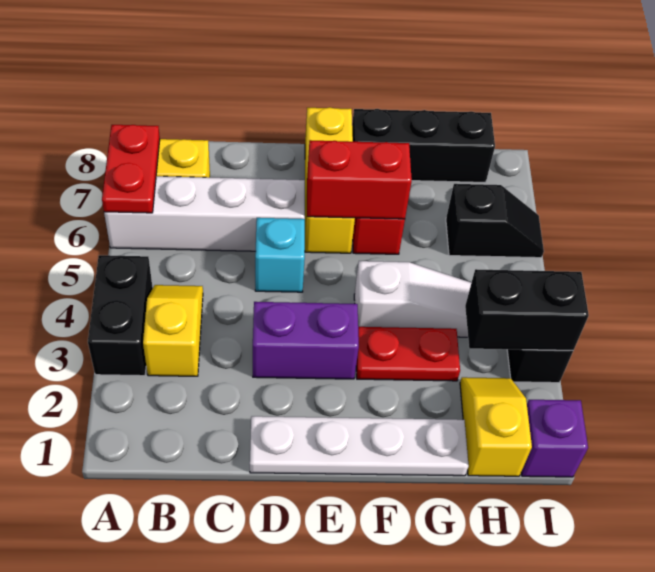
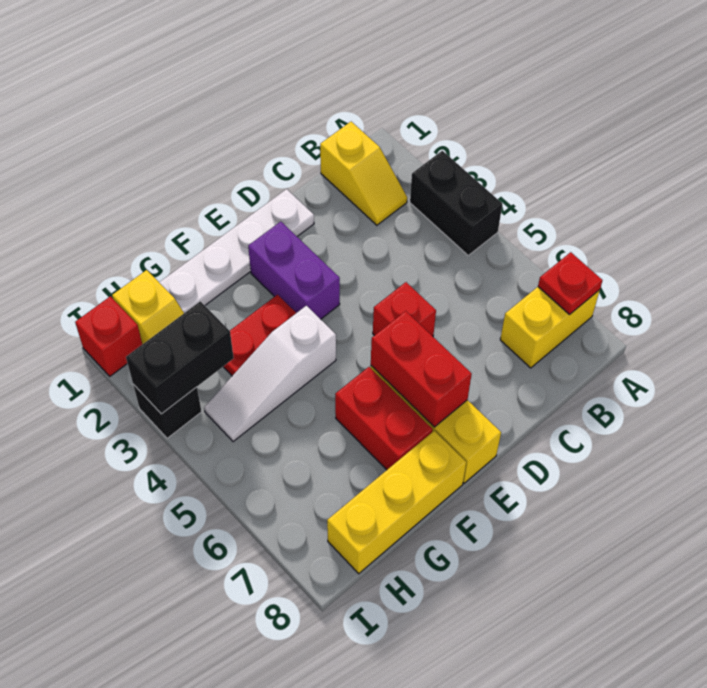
white 1x4 brick [104,176,305,251] -> none
red 1x2 plate [102,125,160,213] -> red 1x1 plate [538,252,602,315]
yellow 1x2 slope [143,285,203,376] -> yellow 1x2 slope moved to [320,122,407,225]
purple 1x2 brick [253,302,359,379] -> purple 1x2 brick turned to [248,222,340,319]
cyan 1x1 brick [255,218,305,292] -> red 1x1 brick [373,282,436,336]
red 1x2 brick [307,140,412,219] -> red 1x2 brick turned to [371,311,472,427]
black 1x3 brick [352,109,495,182] -> yellow 1x3 brick [327,431,466,574]
black 1x2 slope [446,184,544,258] -> none
purple 1x1 brick [521,400,588,477] -> red 1x1 brick [75,296,142,376]

